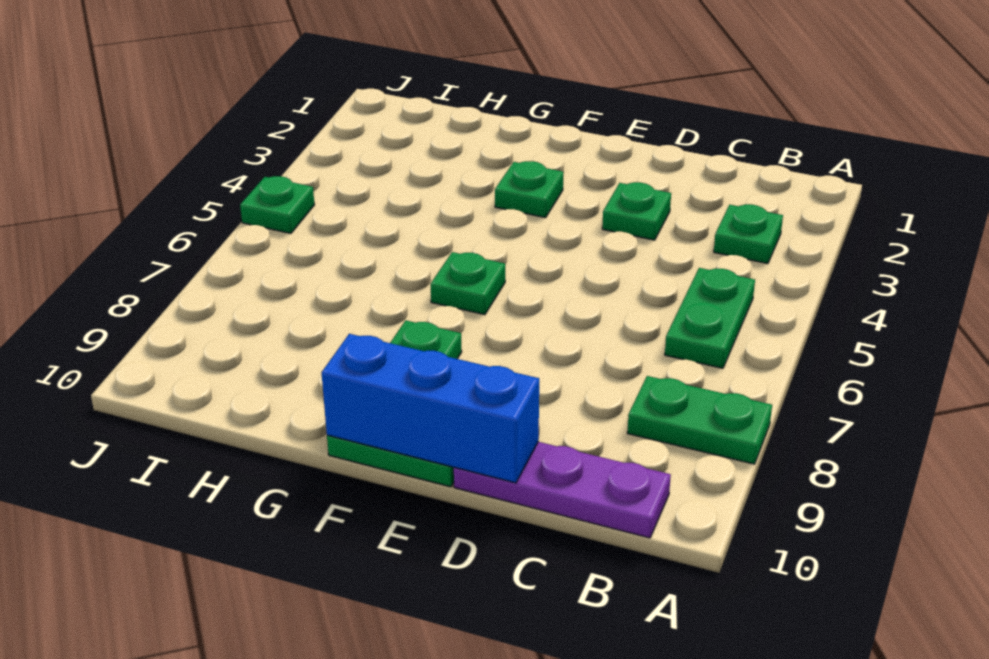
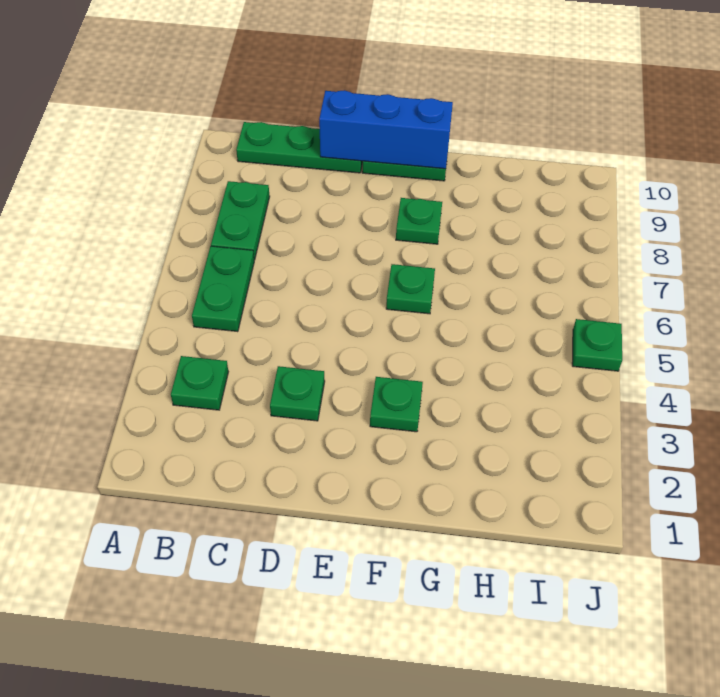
green 1x2 plate [627,376,772,464] -> green 1x2 plate turned to [211,181,270,260]
purple 1x3 plate [454,442,671,538] -> green 1x3 plate [236,122,363,173]

